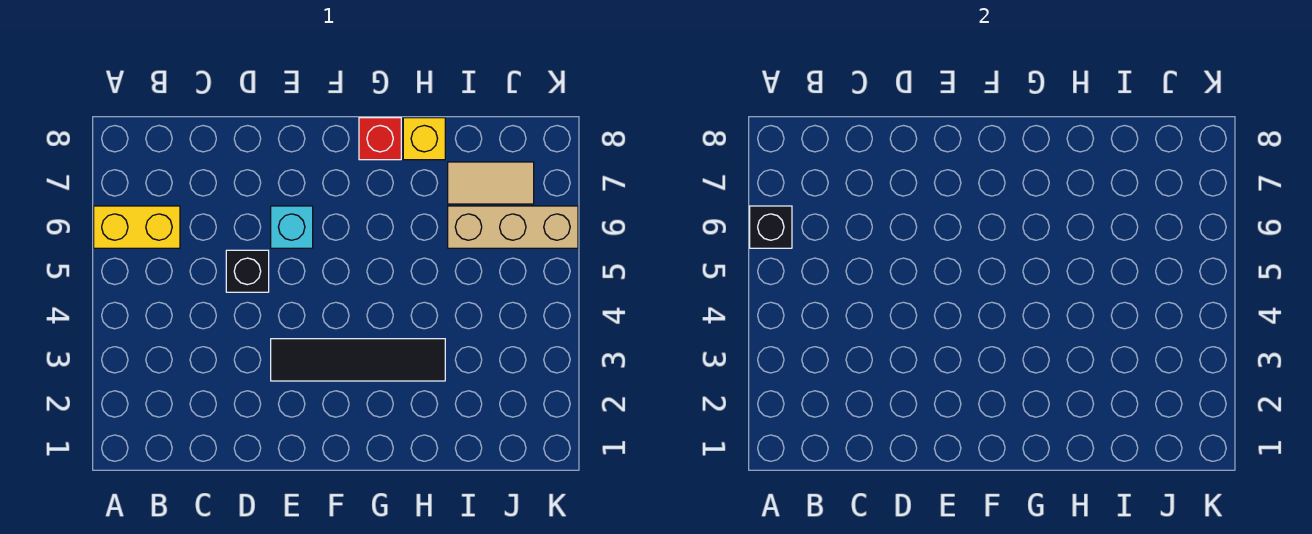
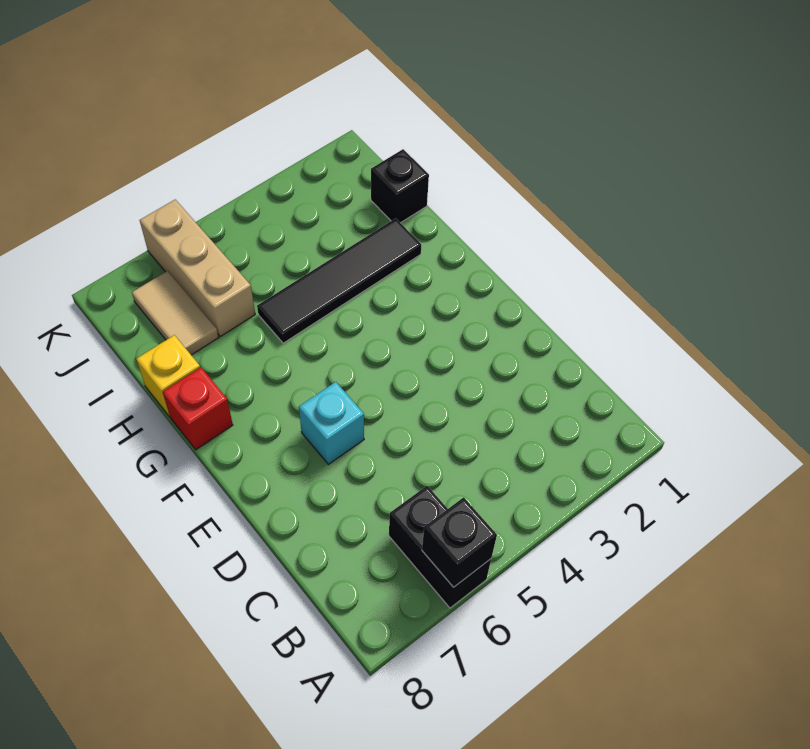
yellow 1x2 brick [94,206,180,248] -> black 1x2 brick [389,486,491,608]
black 1x1 brick [226,250,269,292] -> black 1x1 brick moved to [371,149,429,223]
black 1x4 tile [271,339,445,381] -> black 1x4 tile turned to [257,218,421,343]

